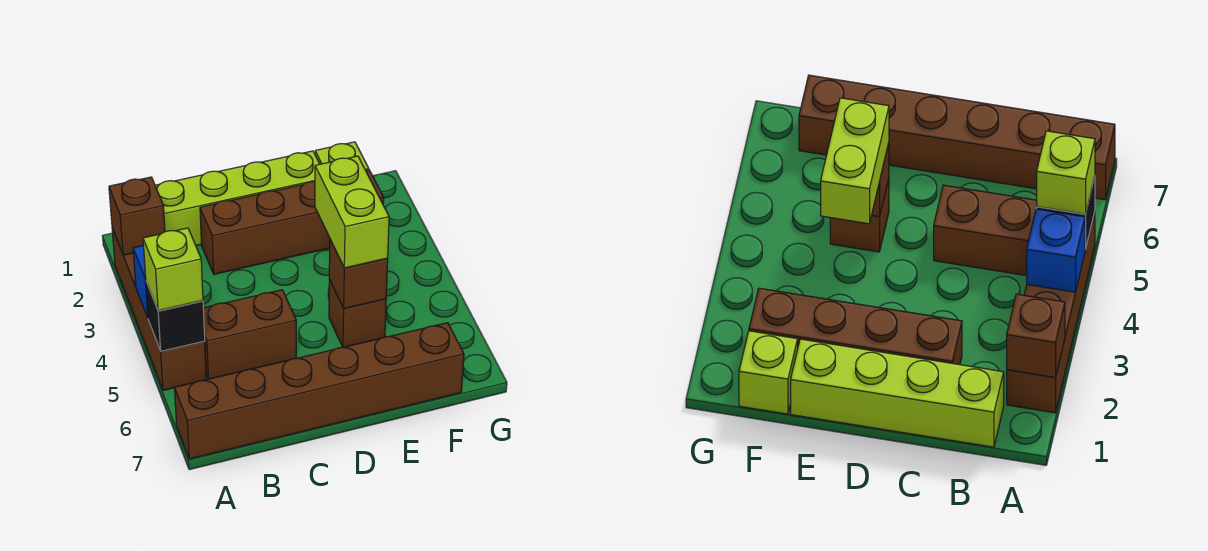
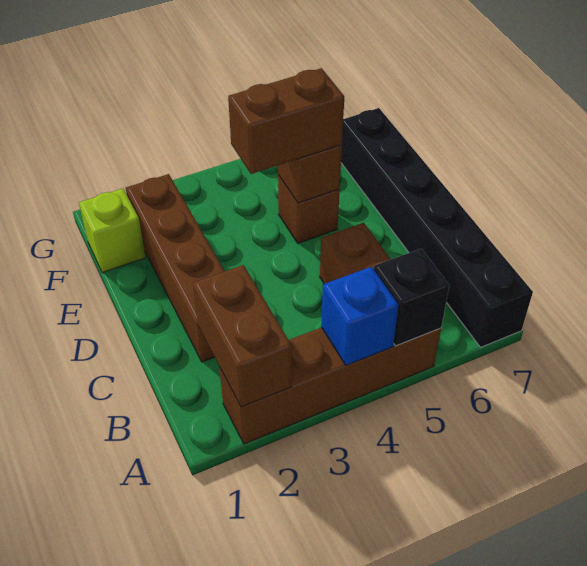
brown 1x1 brick [109,177,165,255] -> brown 1x2 brick [193,265,292,407]
lime 1x1 brick [143,228,203,311] -> none
brown 1x6 brick [175,323,464,459] -> black 1x6 brick [341,108,533,347]
lime 1x4 brick [155,151,319,246] -> none
lime 1x2 brick [315,156,389,268] -> brown 1x2 brick [228,68,344,174]

